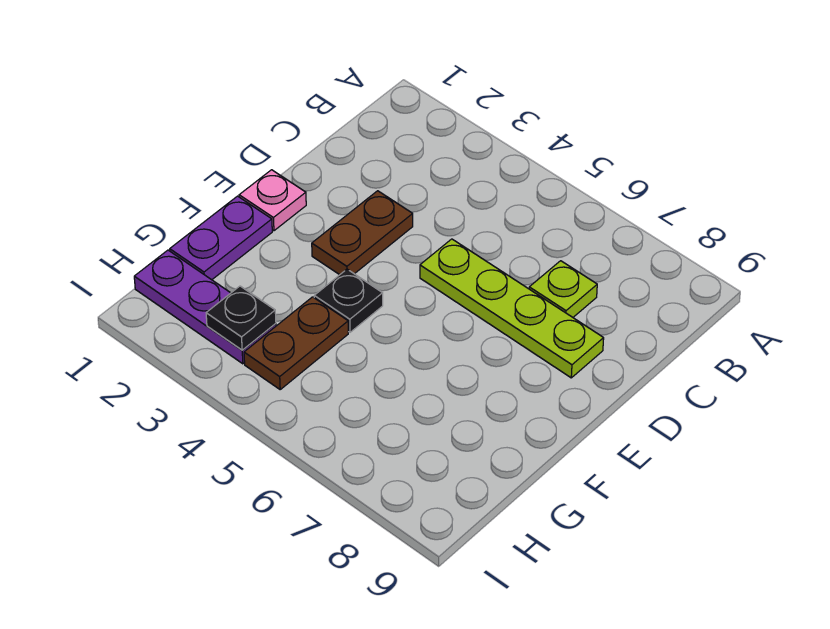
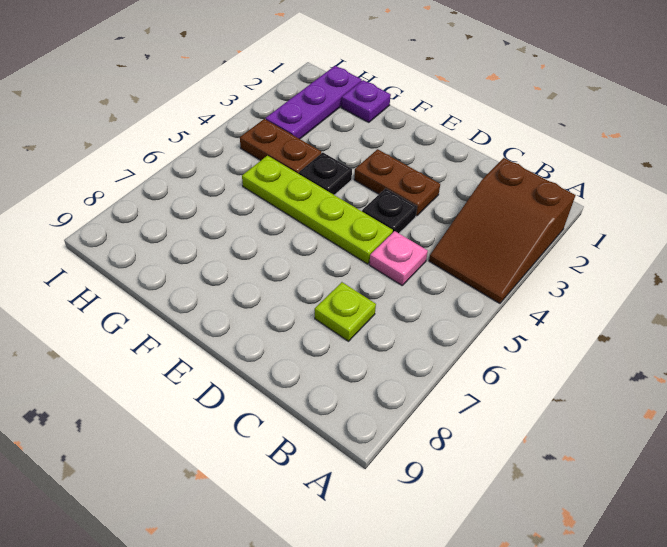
none -> brown 2x3 slope [429,158,575,303]
lime 1x4 plate [420,239,604,378] -> lime 1x4 plate turned to [242,156,393,264]
pink 1x1 plate [239,170,306,231] -> pink 1x1 plate moved to [369,231,428,285]
purple 1x2 plate [170,196,272,280] -> purple 1x1 plate [341,80,391,122]
black 1x1 plate [206,286,276,350] -> black 1x1 plate moved to [362,188,417,233]

